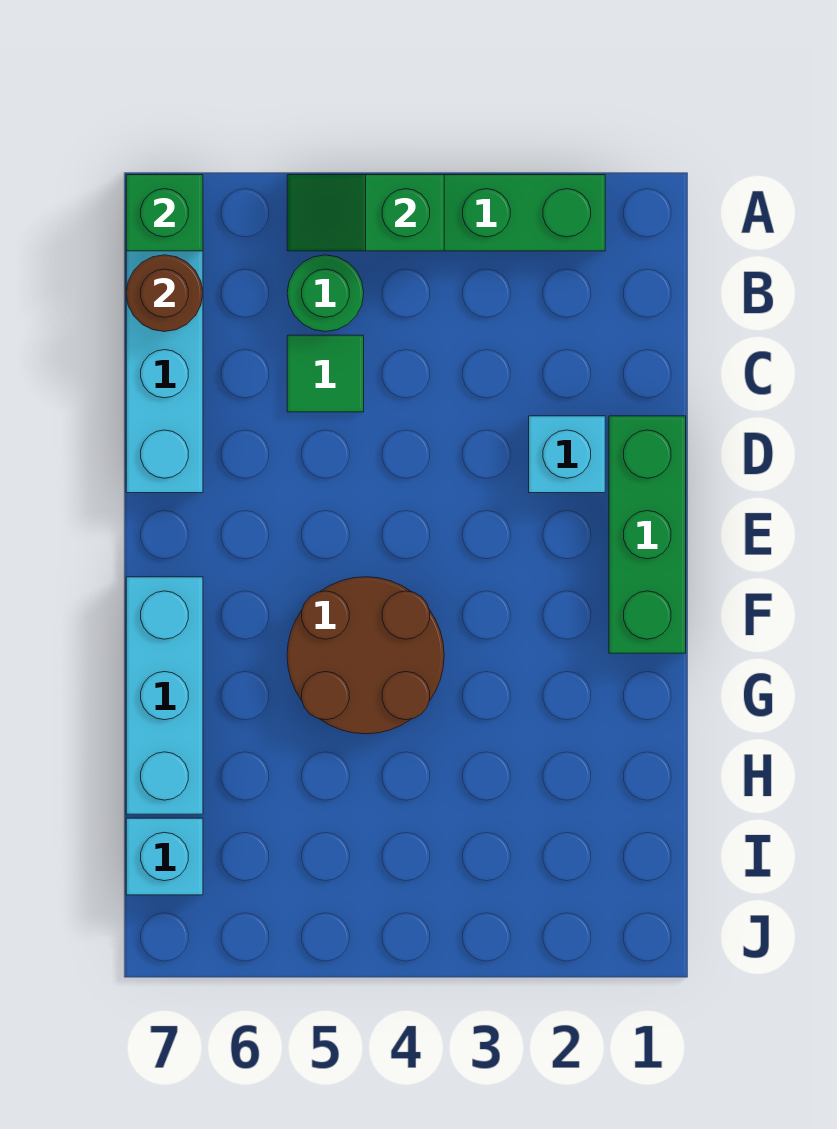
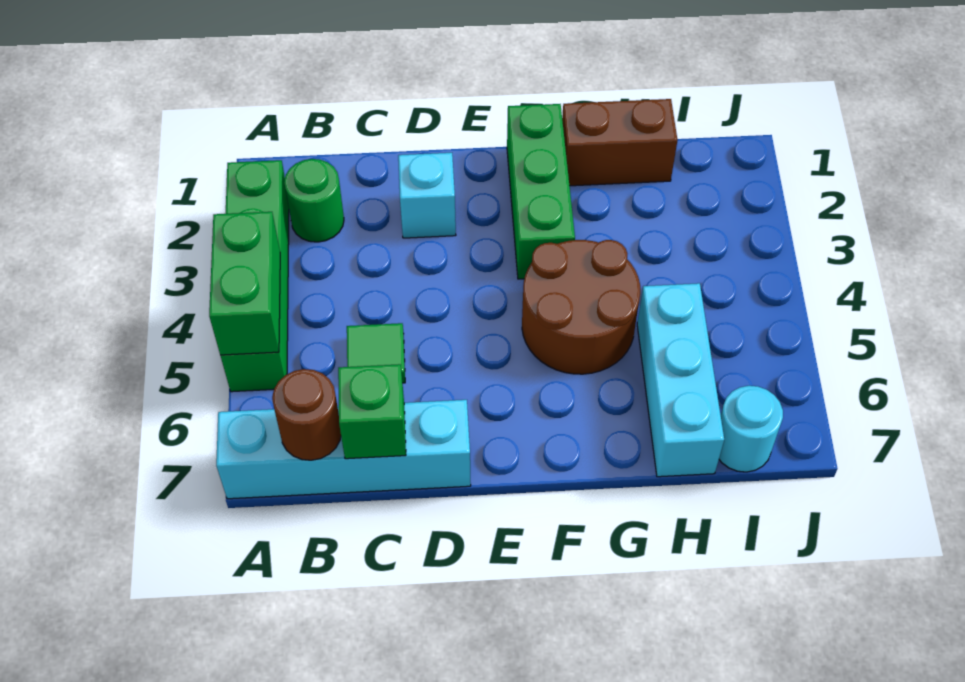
green 1x2 slope [287,175,444,251] -> green 1x2 brick [209,212,280,355]
green 1x1 brick [126,175,203,251] -> green 1x1 brick moved to [338,364,406,459]
green 1x1 round brick [287,255,364,332] -> green 1x1 round brick moved to [284,159,344,242]
green 1x3 brick [609,416,686,653] -> green 1x3 brick turned to [507,104,575,279]
cyan 1x3 brick [126,577,203,814] -> cyan 1x3 brick turned to [637,283,724,477]
none -> brown 1x2 brick [562,99,677,186]
cyan 1x1 brick [126,818,203,895] -> cyan 1x1 round brick [719,386,783,472]

